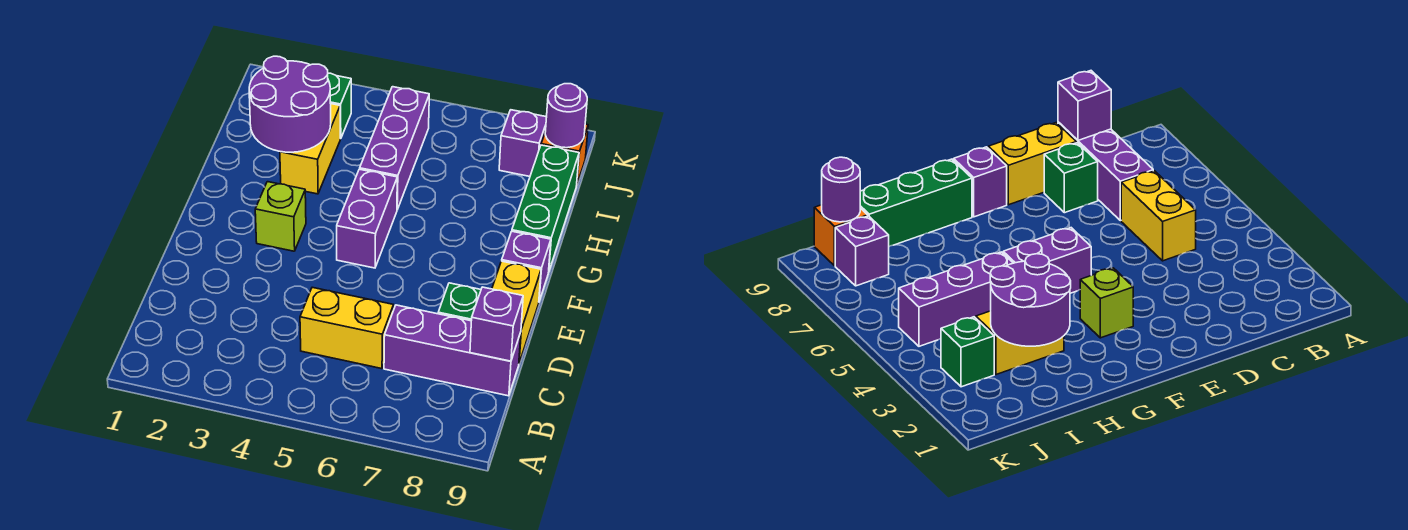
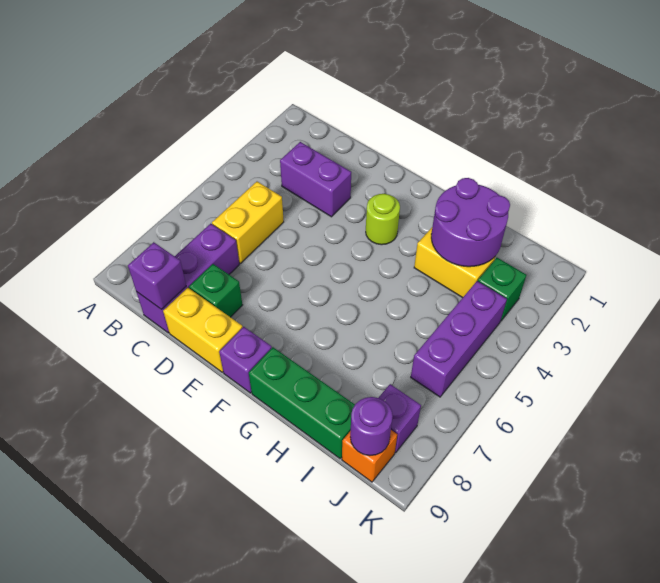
lime 1x1 brick [255,182,306,251] -> lime 1x1 round brick [366,194,400,245]
purple 1x2 brick [337,169,397,268] -> purple 1x2 brick moved to [280,142,351,217]
purple 1x3 brick [360,87,429,210] -> purple 1x3 brick turned to [411,281,507,397]

